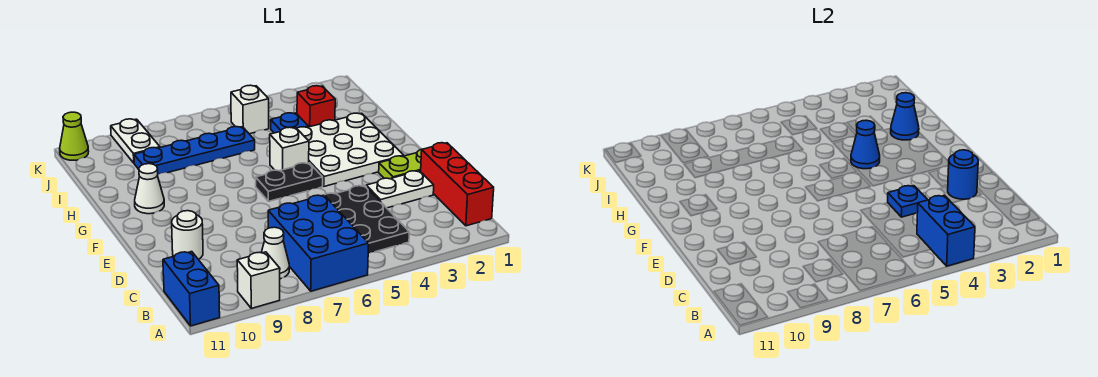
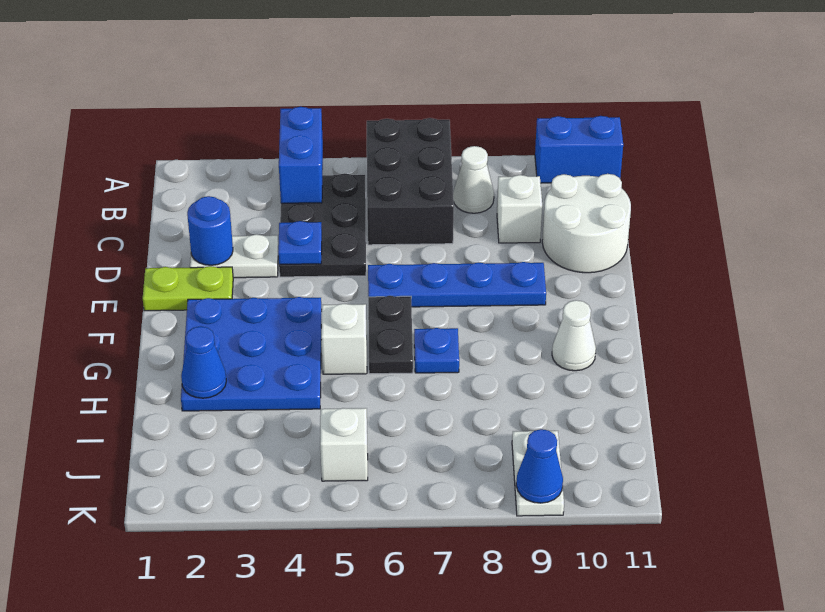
blue 2x3 brick [268,195,369,291] -> black 2x3 brick [367,118,454,245]
white 1x1 brick [237,252,280,308] -> white 1x1 brick moved to [497,175,542,243]
blue 1x2 brick [163,252,220,326] -> blue 1x2 brick turned to [535,116,623,183]
red 1x3 brick [421,143,494,226] -> none
white 1x1 round brick [172,211,203,260] -> white 2x2 round brick [542,174,631,273]
white 3x3 plate [297,113,404,186] -> blue 3x3 plate [181,297,322,411]
black 1x2 plate [256,163,323,201] -> black 1x2 plate turned to [368,296,413,374]
blue 1x1 cone [851,120,880,169] -> blue 1x1 cone moved to [516,429,563,503]
red 1x1 brick [297,86,335,127] -> none
blue 1x1 plate [271,113,308,133] -> blue 1x1 plate moved to [414,328,459,373]
blue 1x4 plate [134,127,255,174] -> blue 1x4 plate moved to [368,262,546,307]
lime 1x1 cone [60,112,89,160] -> none

